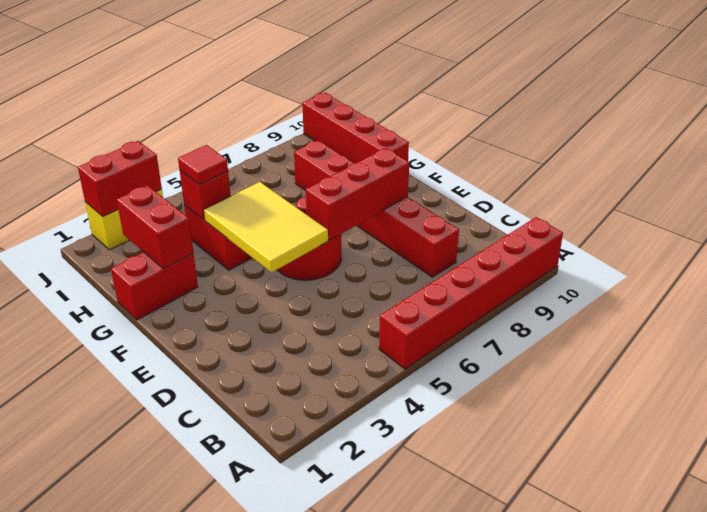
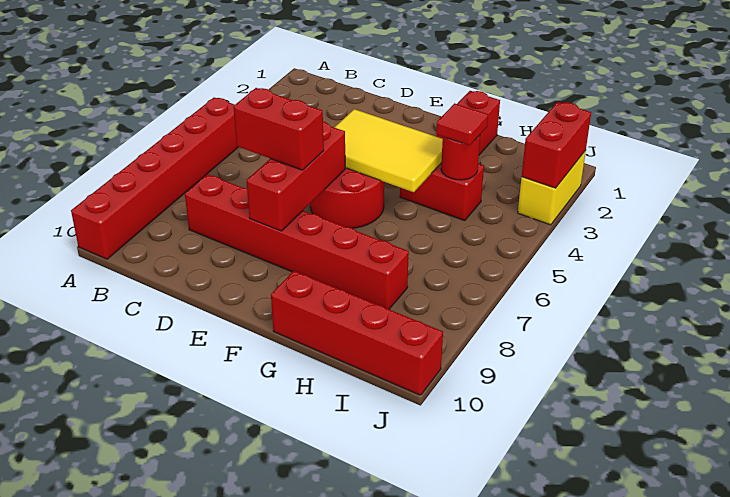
red 1x2 brick [117,185,193,269] -> red 1x2 brick moved to [233,88,324,170]
red 1x1 brick [180,171,231,220] -> red 1x1 round brick [441,135,480,180]

